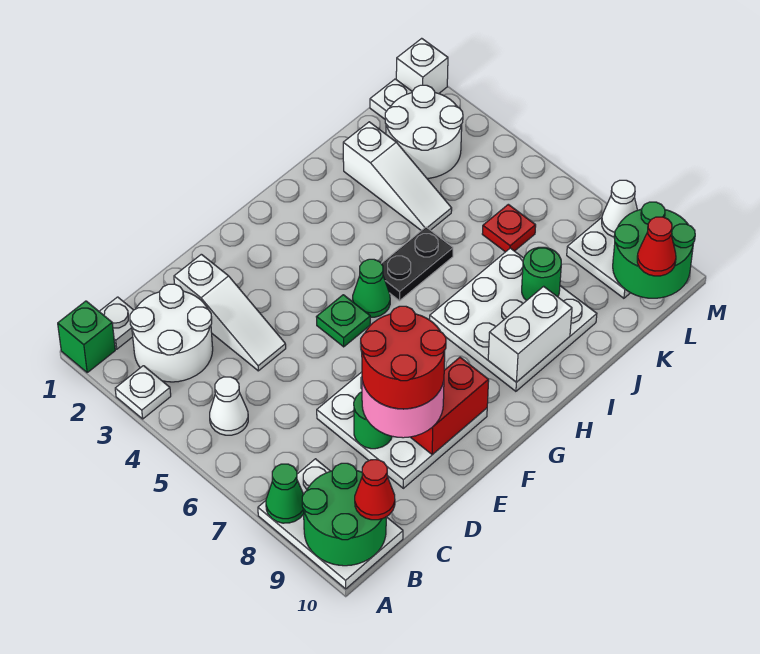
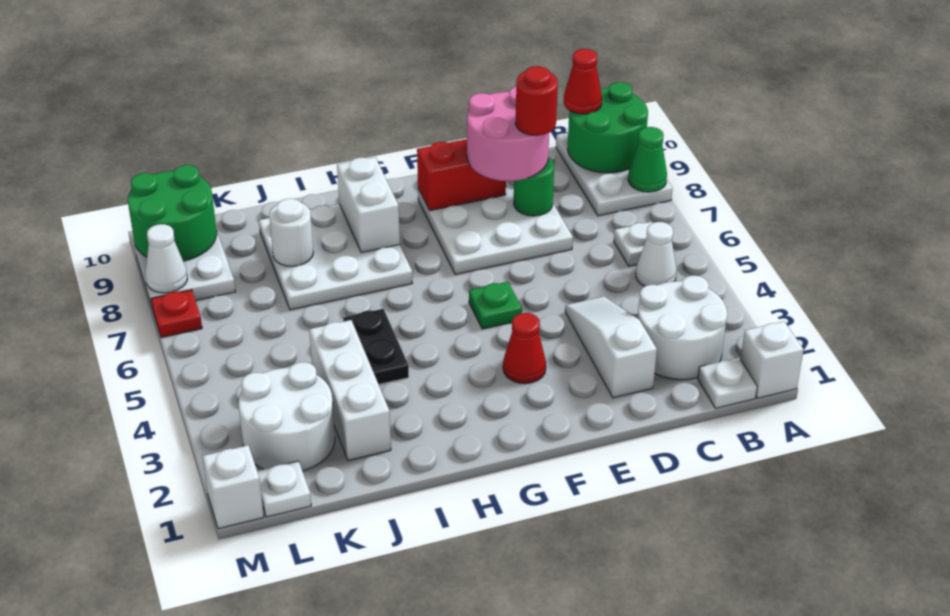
green 1x1 brick [58,301,115,372] -> white 1x1 brick [740,321,803,398]
white 1x1 plate [115,366,171,419] -> white 1x1 plate moved to [614,222,652,266]
red 2x2 round brick [361,306,446,409] -> red 1x1 round brick [515,66,558,135]
green 1x1 cone [353,259,390,317] -> none
black 1x2 plate [381,227,453,301] -> black 1x2 plate turned to [343,309,409,384]
white 1x2 brick [488,286,572,382] -> white 1x2 brick turned to [337,157,400,253]
white 1x3 slope [343,122,452,231] -> white 1x3 brick [309,320,391,461]
green 1x1 round brick [522,247,561,301] -> white 1x1 round brick [269,199,313,266]
red 1x1 plate [482,204,536,252] -> red 1x1 plate moved to [151,290,202,337]
red 1x1 cone [637,217,676,276] -> red 1x1 cone moved to [503,313,546,384]

